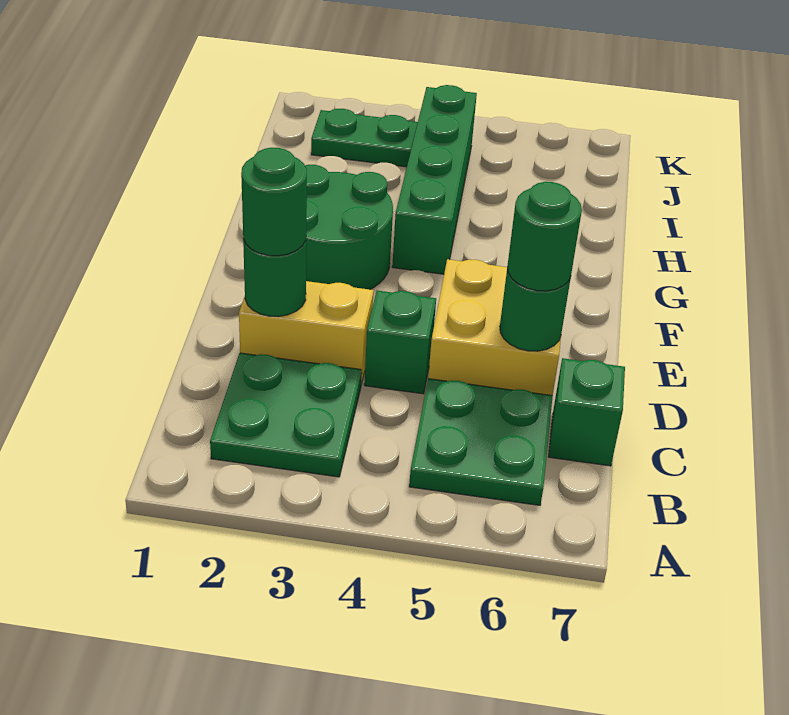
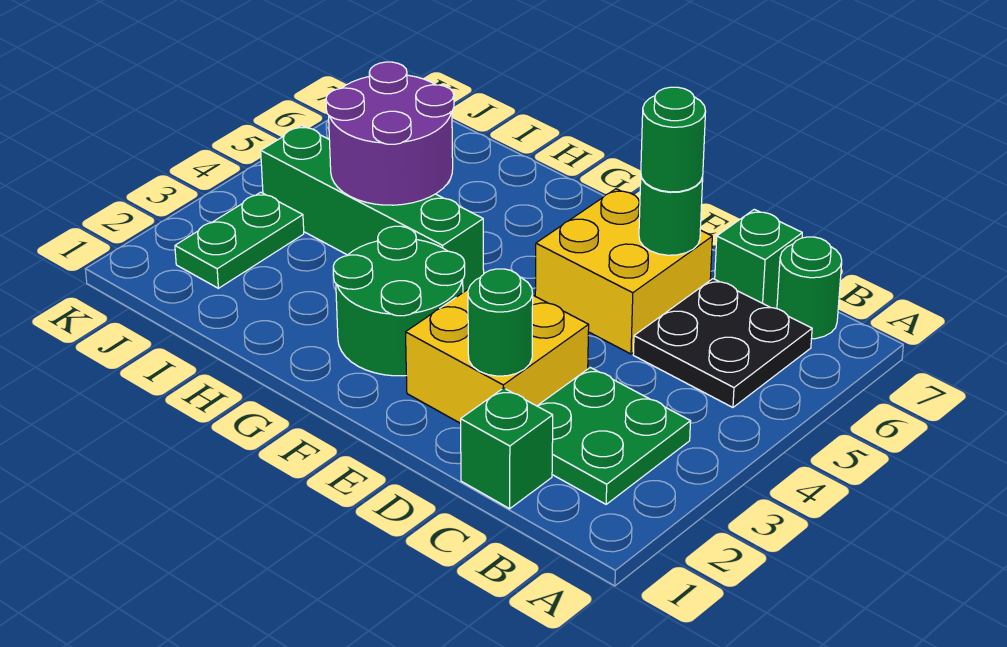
green 2x2 plate [409,379,553,505] -> black 2x2 plate [633,279,812,407]
yellow 1x2 brick [239,281,374,385] -> yellow 2x2 brick [406,290,589,423]
green 1x1 round brick [241,148,307,256] -> green 1x1 round brick moved to [777,237,842,339]
green 1x1 brick [364,291,436,394] -> green 1x1 brick moved to [461,388,553,509]
none -> purple 2x2 round brick [326,62,454,205]

